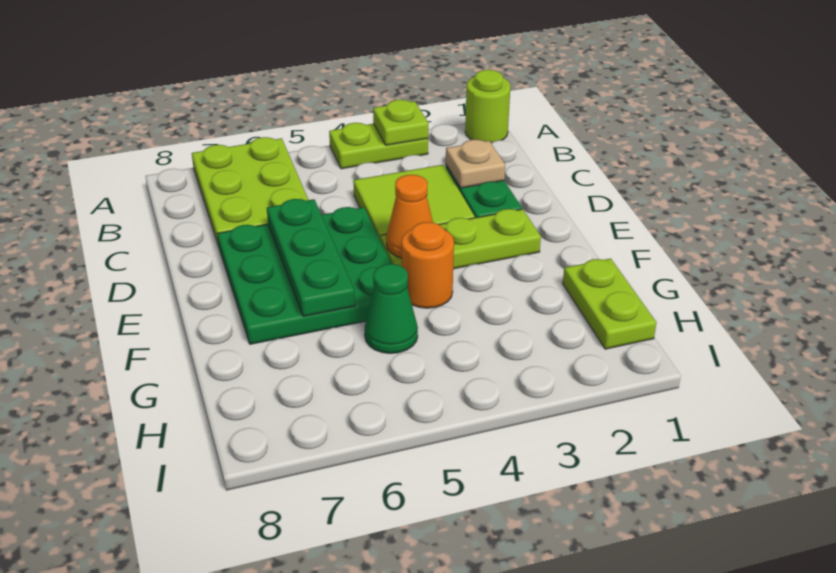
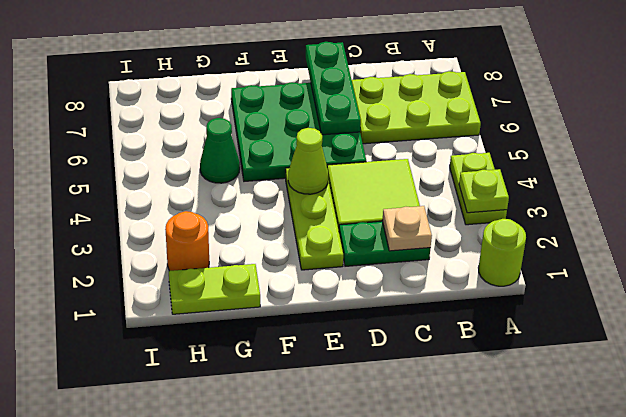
green 1x3 plate [267,199,355,316] -> green 1x3 plate turned to [306,42,361,135]
orange 1x1 cone [386,175,433,258] -> lime 1x1 cone [288,128,328,194]
orange 1x1 round brick [402,222,454,308] -> orange 1x1 round brick moved to [165,211,209,271]

